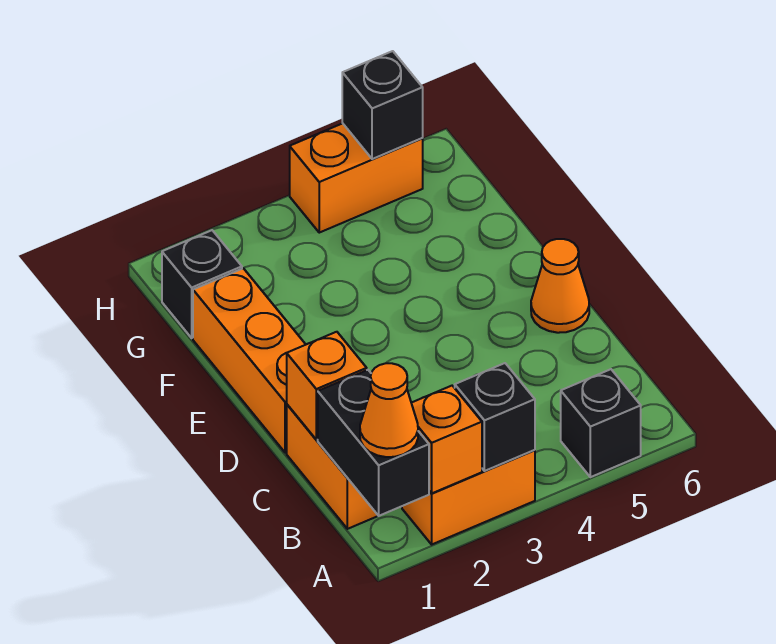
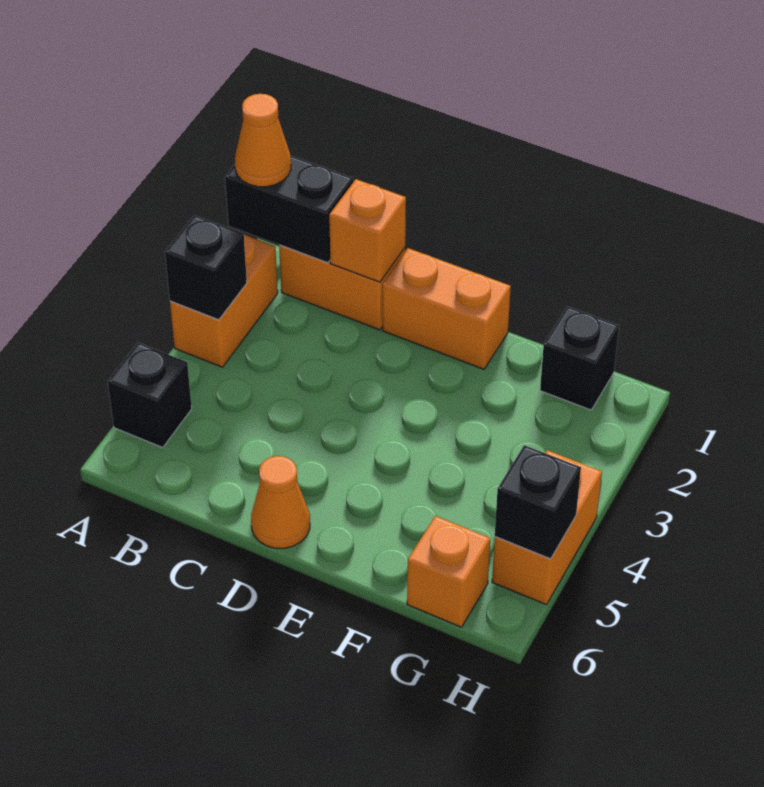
orange 1x1 brick [412,386,482,494] -> orange 1x1 brick moved to [407,516,490,627]
orange 1x3 brick [193,268,306,453] -> orange 1x2 brick [383,248,511,369]

